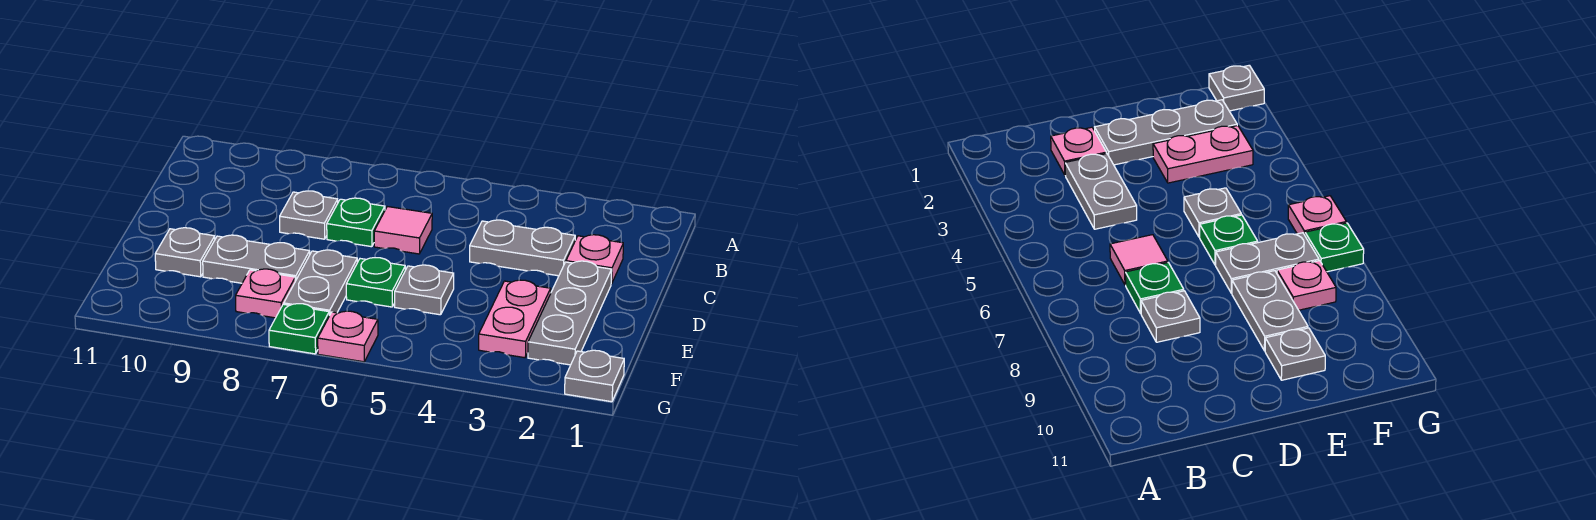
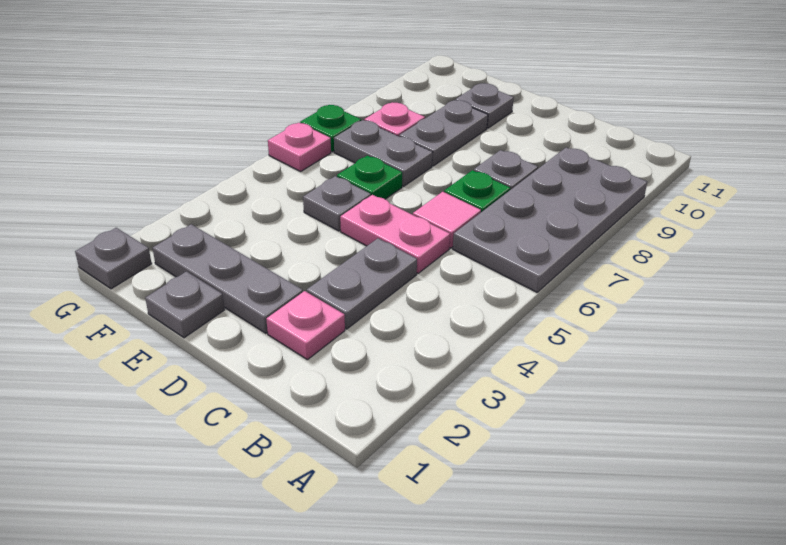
none -> grey 2x4 plate [453,147,647,292]
none -> grey 1x1 plate [145,271,224,338]
pink 1x2 plate [479,280,551,358] -> pink 1x2 plate moved to [340,195,450,273]

